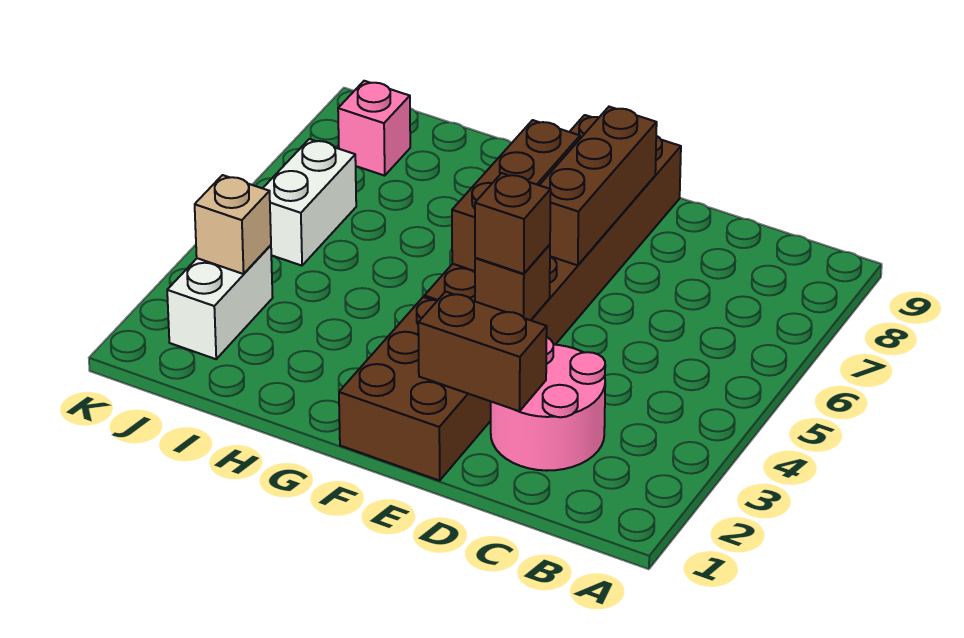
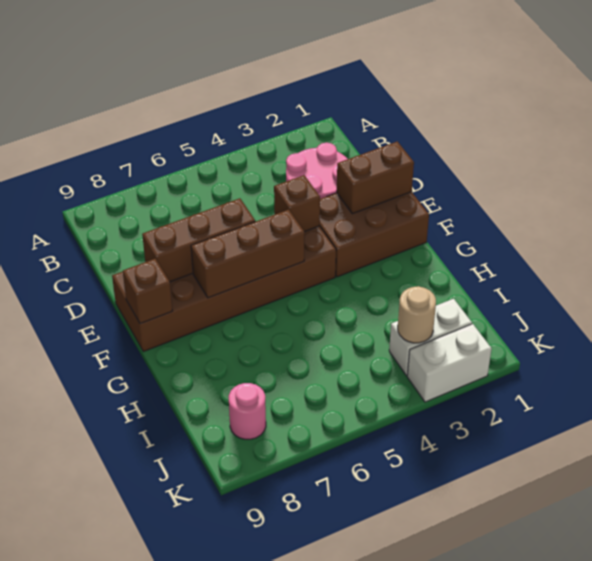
brown 1x2 brick [418,292,547,411] -> brown 1x2 brick turned to [337,141,414,214]
brown 1x1 brick [475,173,551,274] -> brown 1x1 brick moved to [123,259,172,324]
tan 1x1 brick [195,175,271,274] -> tan 1x1 round brick [398,286,436,343]
white 1x2 brick [263,139,356,266] -> white 1x2 brick moved to [407,324,492,402]
pink 1x1 brick [338,81,410,176] -> pink 1x1 round brick [229,383,266,439]

